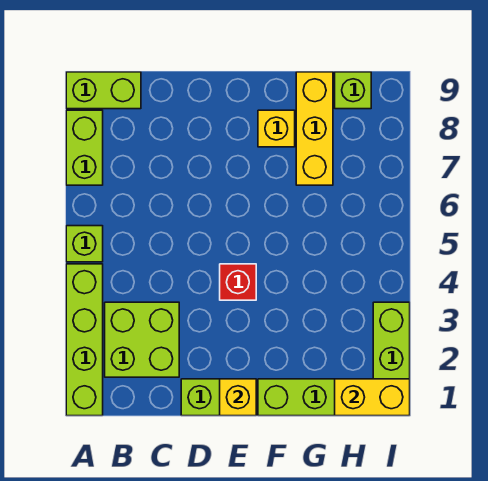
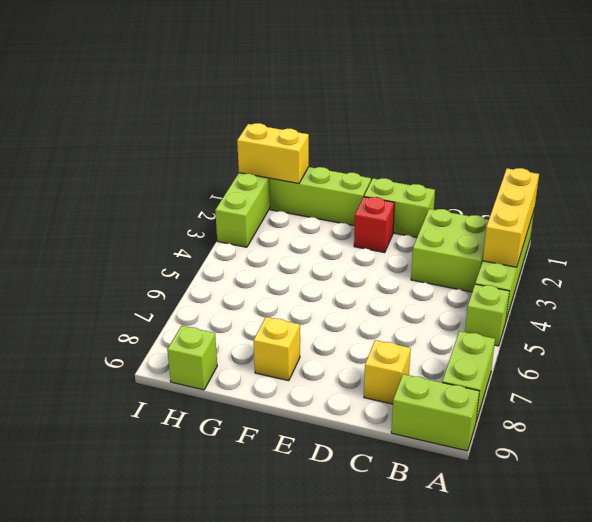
yellow 1x1 brick [220,379,256,416] -> yellow 1x1 brick moved to [364,340,411,404]
red 1x1 brick [220,264,256,300] -> red 1x1 brick moved to [354,197,395,253]
yellow 1x3 brick [296,72,333,185] -> yellow 1x3 brick moved to [483,168,539,267]

